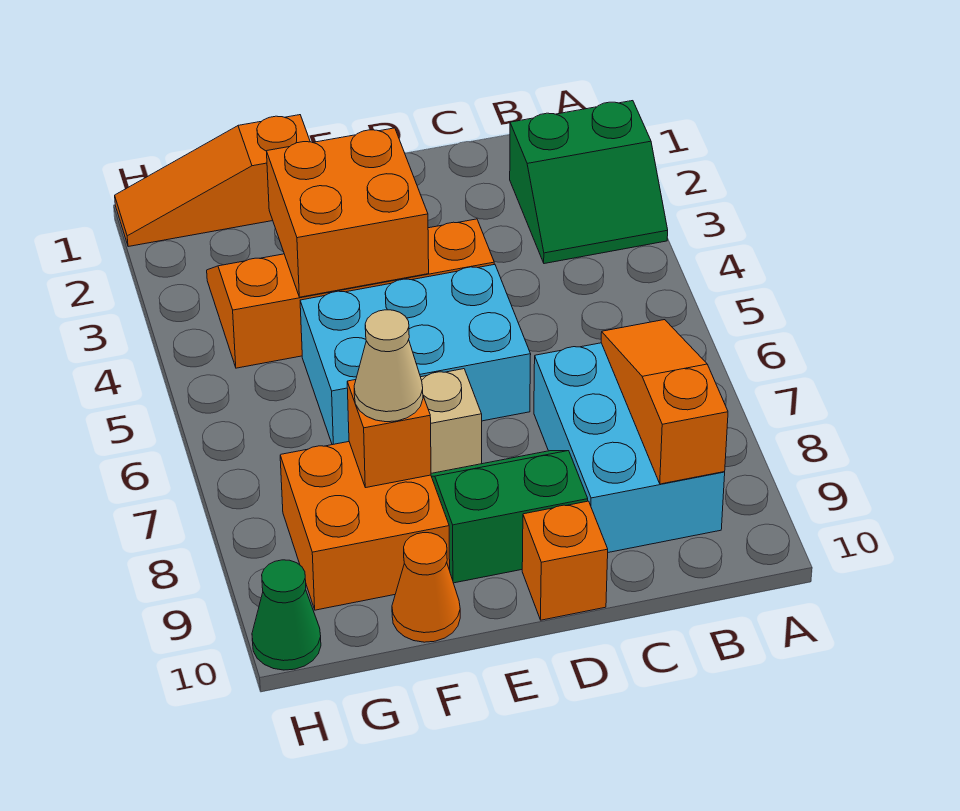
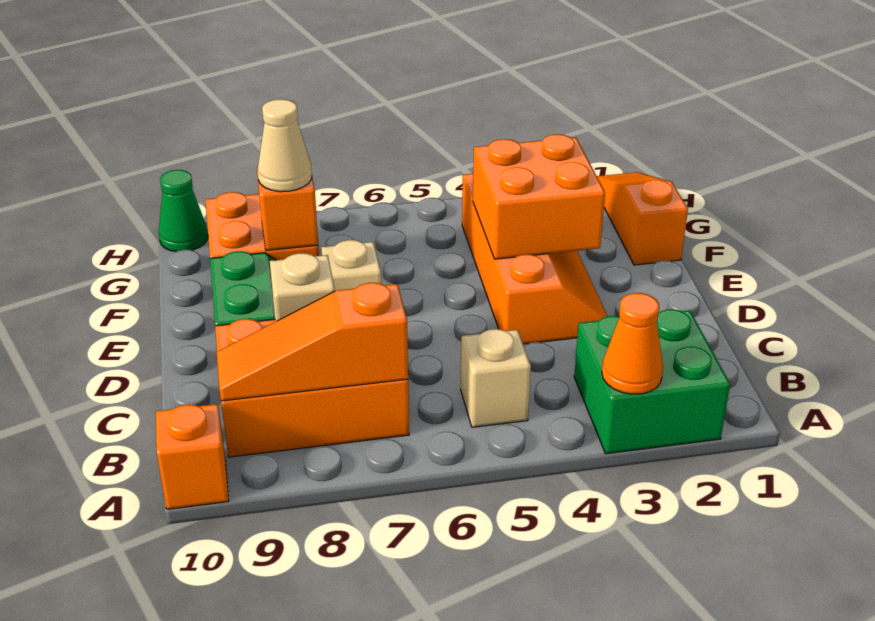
green 2x2 slope [510,101,668,264] -> green 2x2 brick [574,310,730,454]
none -> tan 1x1 brick [461,329,531,427]
cyan 2x3 brick [534,343,725,552] -> orange 2x3 brick [215,319,409,457]
orange 1x3 slope [601,320,728,484] -> orange 1x3 slope turned to [217,283,408,401]
none -> tan 1x1 brick [270,253,335,322]
cyan 2x3 brick [300,264,531,445] -> none
orange 1x1 brick [522,501,608,620] -> orange 1x1 brick moved to [156,404,229,509]
orange 1x1 cone [392,533,460,642] -> orange 1x1 cone moved to [602,293,663,394]

